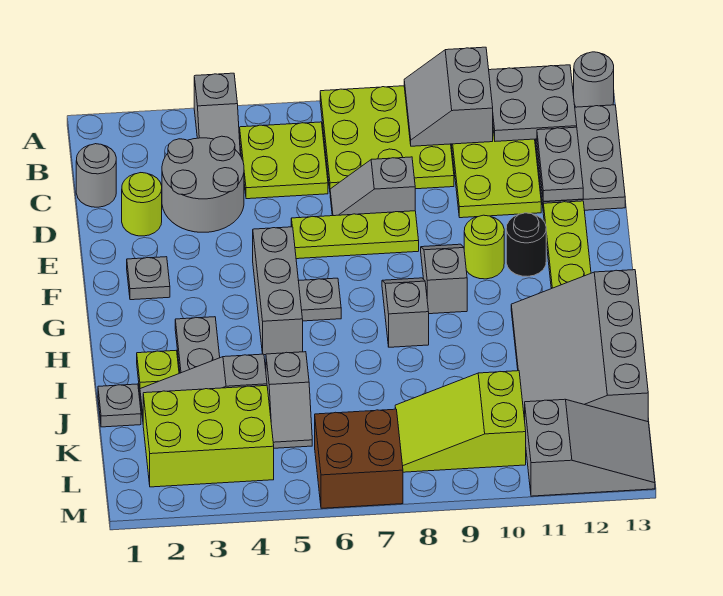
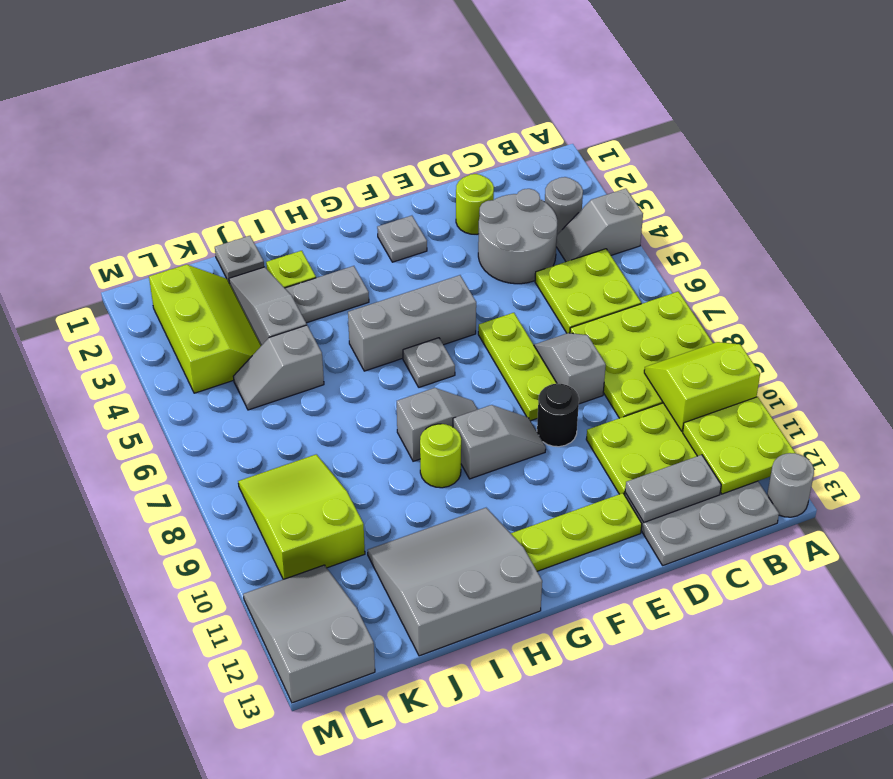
grey 2x2 slope [404,47,493,146] -> lime 2x2 slope [644,342,760,431]
grey 2x2 plate [489,65,577,141] -> lime 2x2 plate [683,397,795,494]
grey 1x1 round brick [76,144,116,207] -> grey 1x1 round brick moved to [545,177,583,234]
lime 1x1 round brick [464,215,504,279] -> lime 1x1 round brick moved to [420,424,461,488]
black 1x1 round brick [506,213,546,276] -> black 1x1 round brick moved to [537,384,579,447]
grey 3x4 slope [511,270,648,422] -> grey 3x3 slope [368,508,542,656]
lime 2x3 brick [143,385,274,487] -> lime 2x3 slope [149,265,261,393]
brown 2x2 brick [315,409,403,508] -> none
grey 2x3 slope [525,399,655,496] -> grey 2x3 slope turned to [243,565,375,703]

